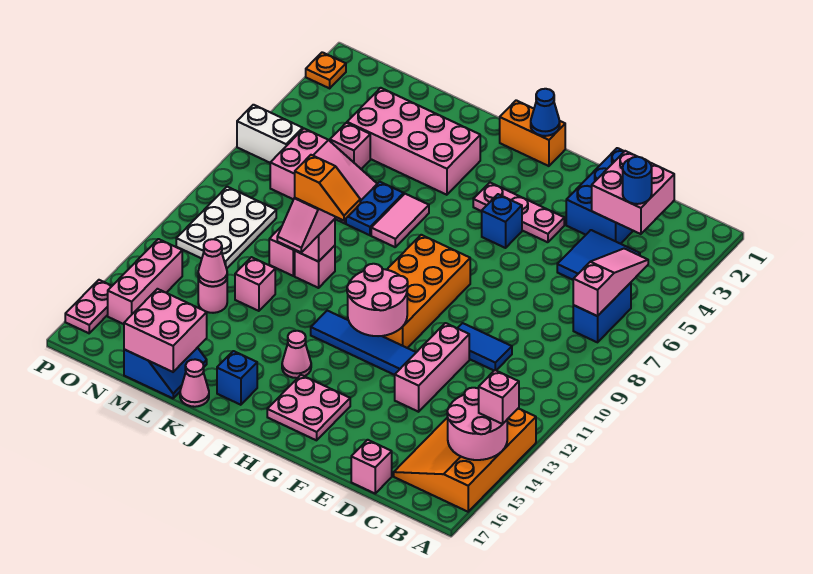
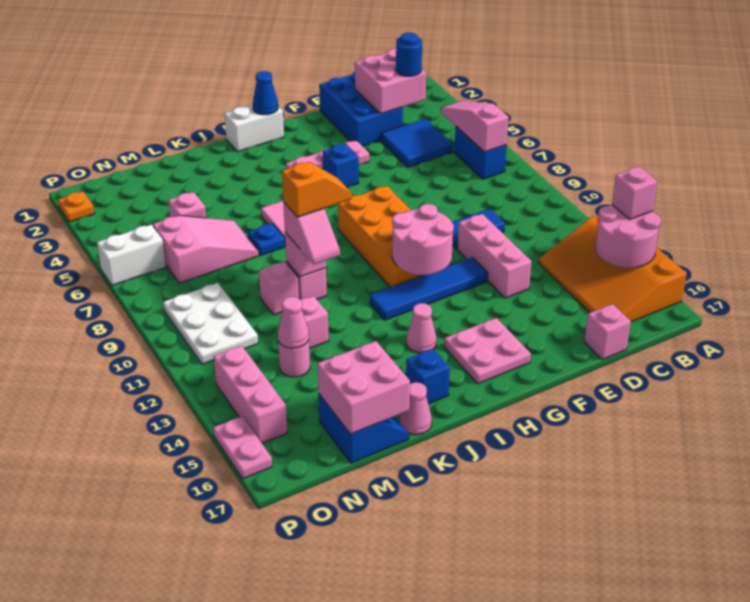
orange 1x2 brick [500,100,565,166] -> white 1x2 brick [224,104,284,152]
pink 2x4 brick [347,88,480,195] -> none
blue 1x2 plate [346,182,404,235] -> blue 1x1 plate [248,224,285,255]

